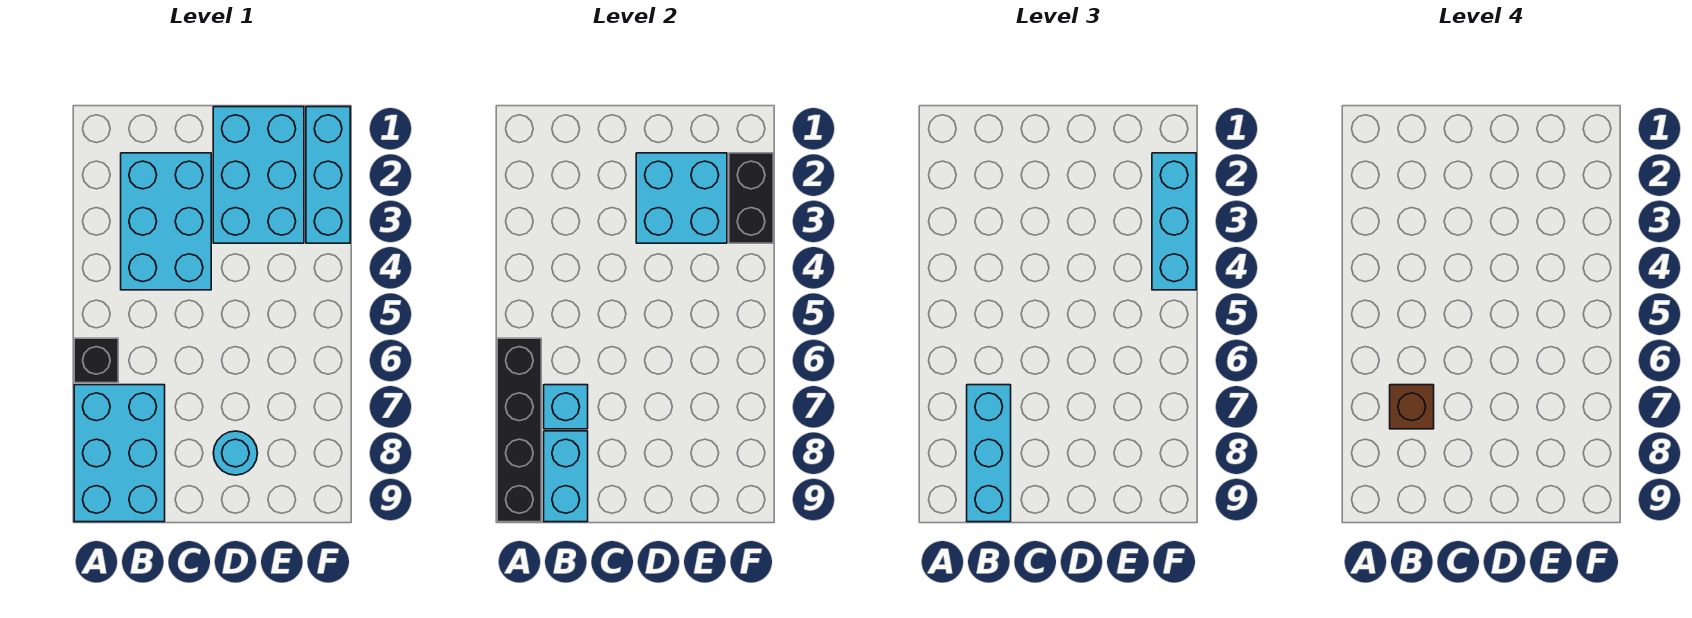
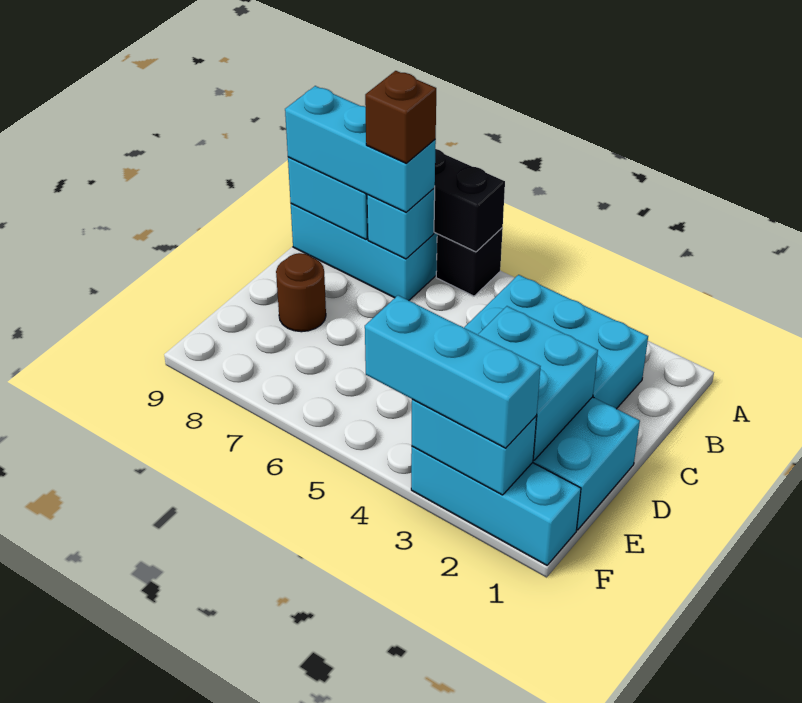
cyan 1x1 round brick [213,431,257,475] -> brown 1x1 round brick [276,253,326,332]
black 1x2 brick [729,153,773,243] -> cyan 1x2 brick [412,399,537,495]

